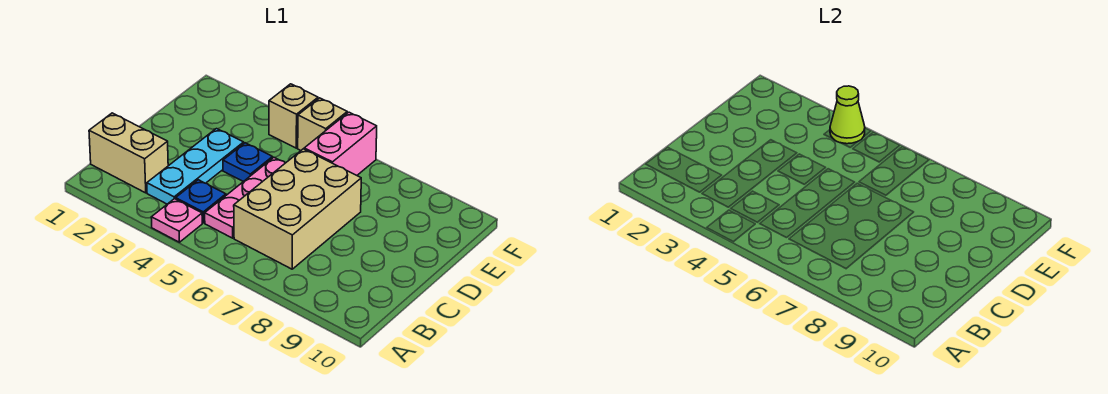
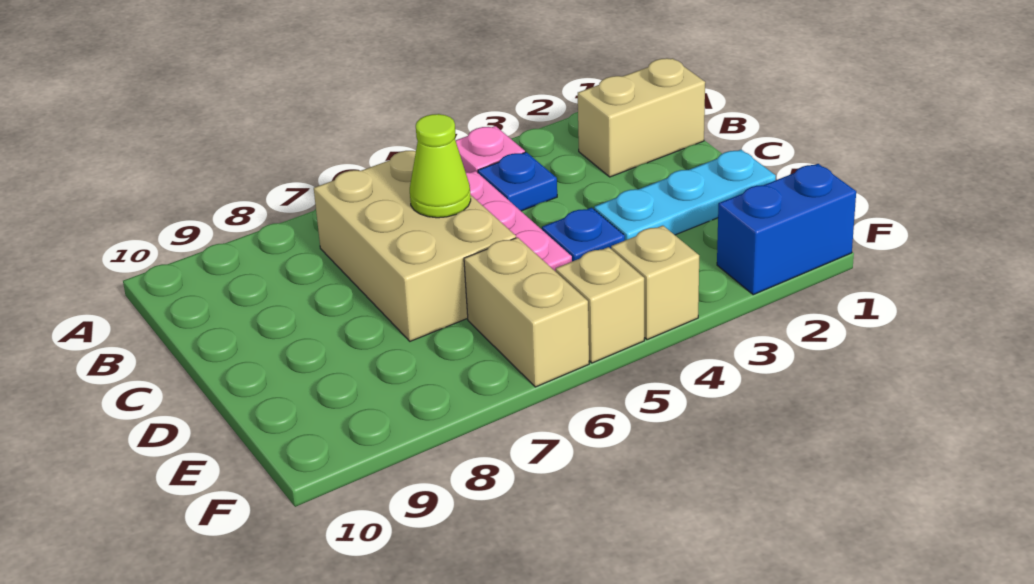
cyan 1x3 plate [147,129,244,204] -> cyan 1x3 plate turned to [594,150,776,240]
pink 1x2 brick [304,112,377,175] -> tan 1x2 brick [464,237,589,387]
none -> blue 1x2 brick [717,164,856,295]
lime 1x1 cone [830,86,865,144] -> lime 1x1 cone moved to [410,114,471,218]

